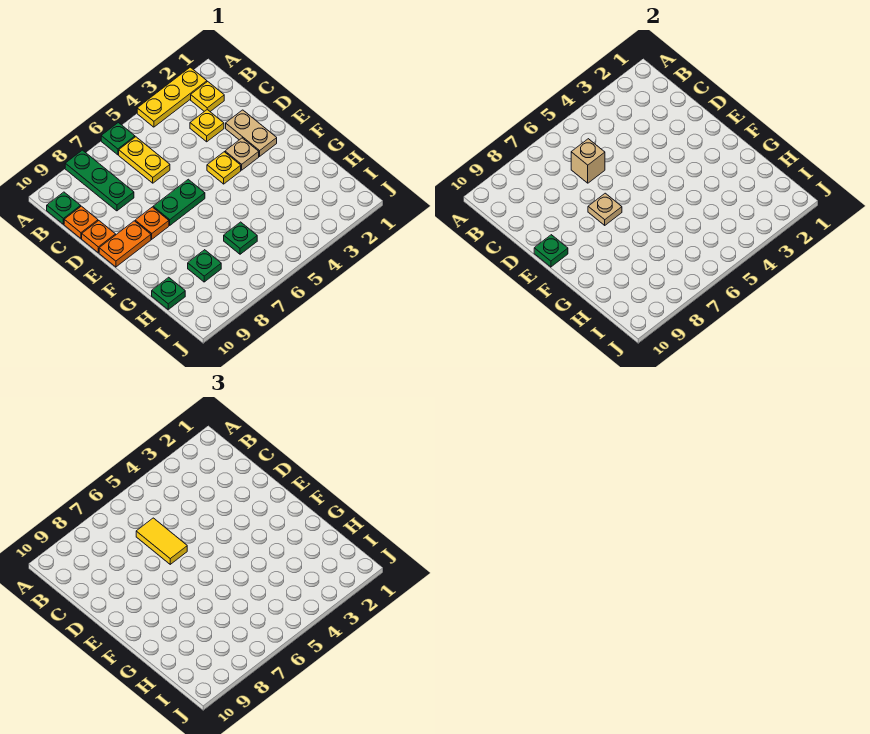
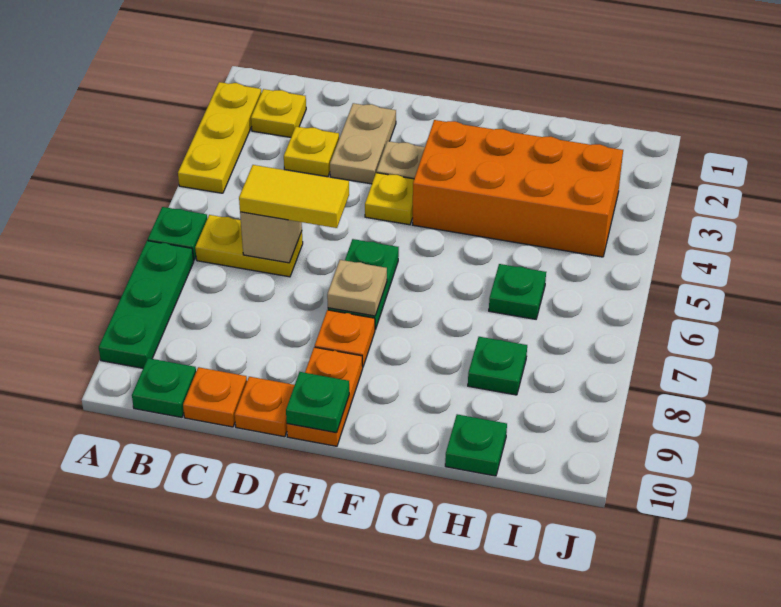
green 1x3 plate [65,150,134,211] -> green 1x3 plate turned to [99,241,194,368]
tan 1x2 plate [226,110,277,156] -> tan 1x2 plate turned to [330,103,396,184]
none -> orange 2x4 brick [413,120,623,257]

